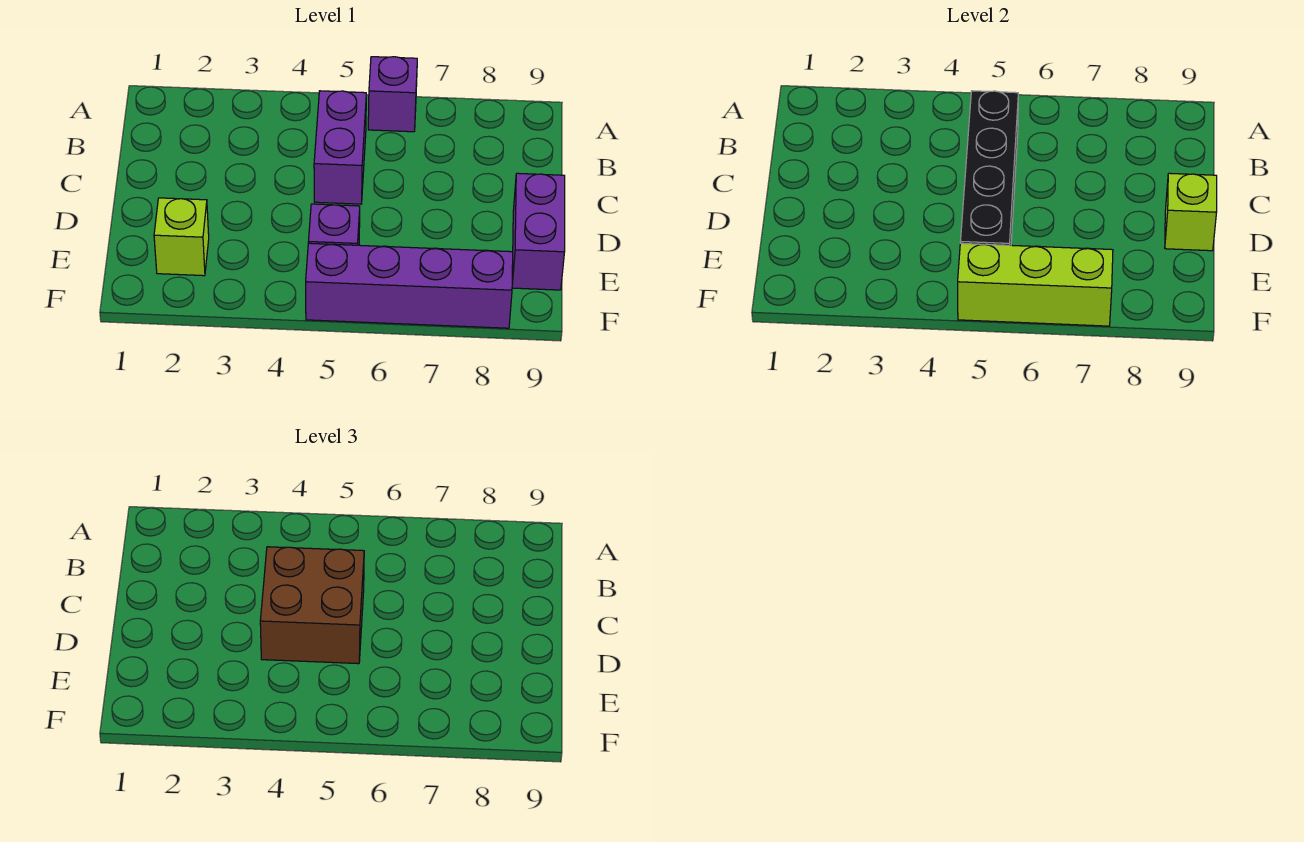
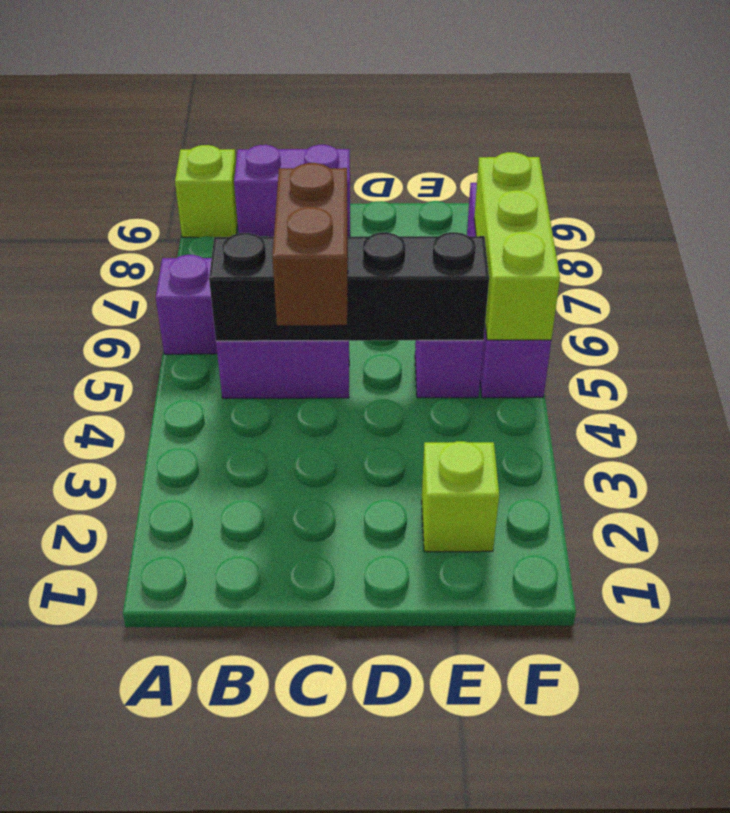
brown 2x2 brick [260,547,364,664] -> brown 1x2 brick [272,163,348,325]
purple 1x2 brick [512,173,565,290] -> purple 1x2 brick moved to [234,145,350,237]
lime 1x1 brick [1165,173,1217,251] -> lime 1x1 brick moved to [175,145,238,237]

